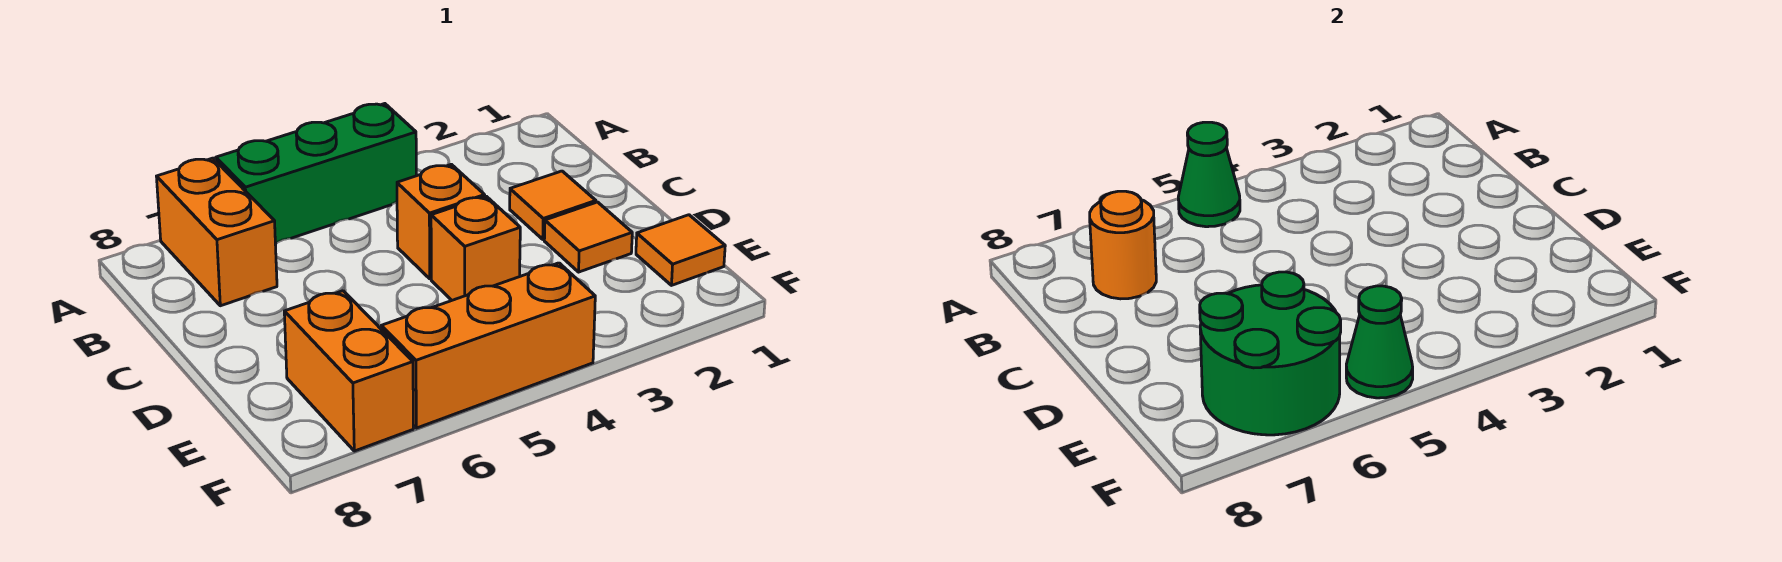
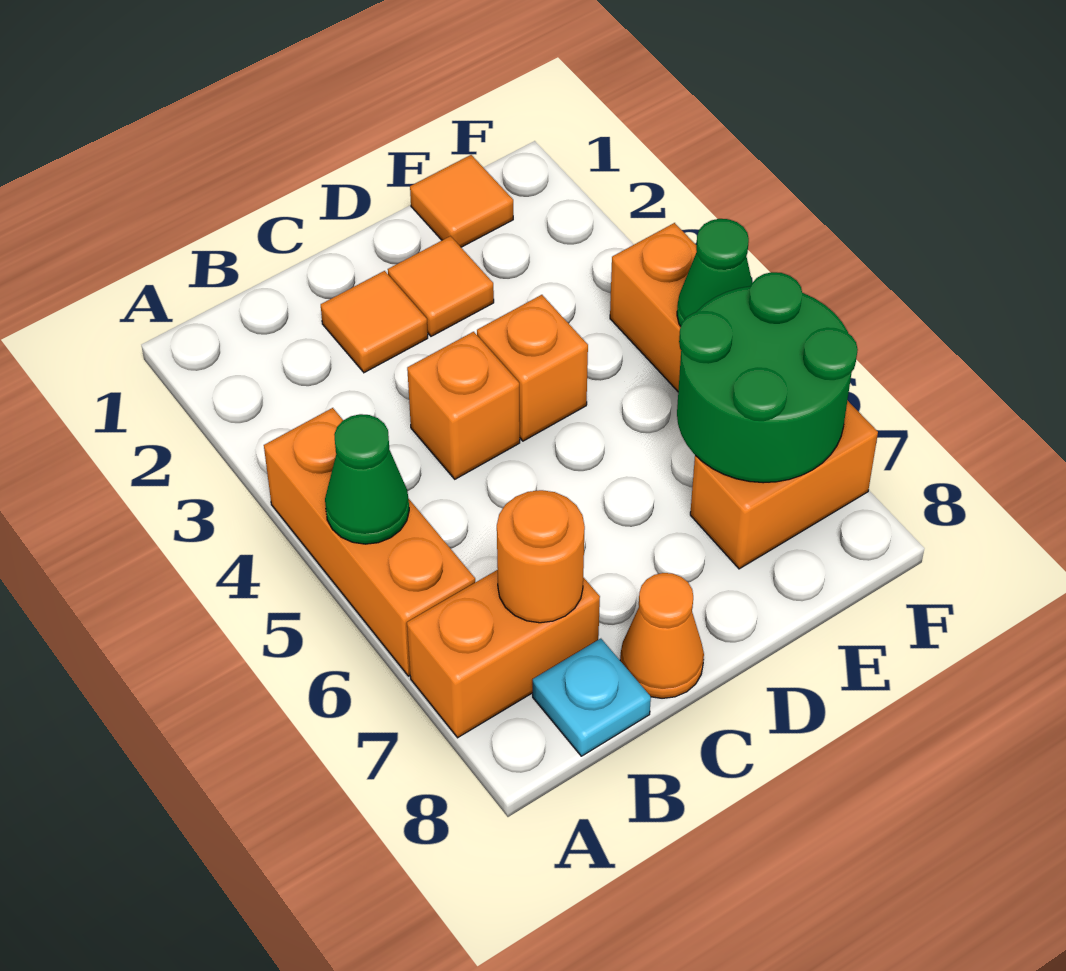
green 1x3 brick [216,104,416,244] -> orange 1x3 brick [264,408,475,676]
none -> cyan 1x1 plate [533,639,651,756]
none -> orange 1x1 cone [620,573,704,698]

